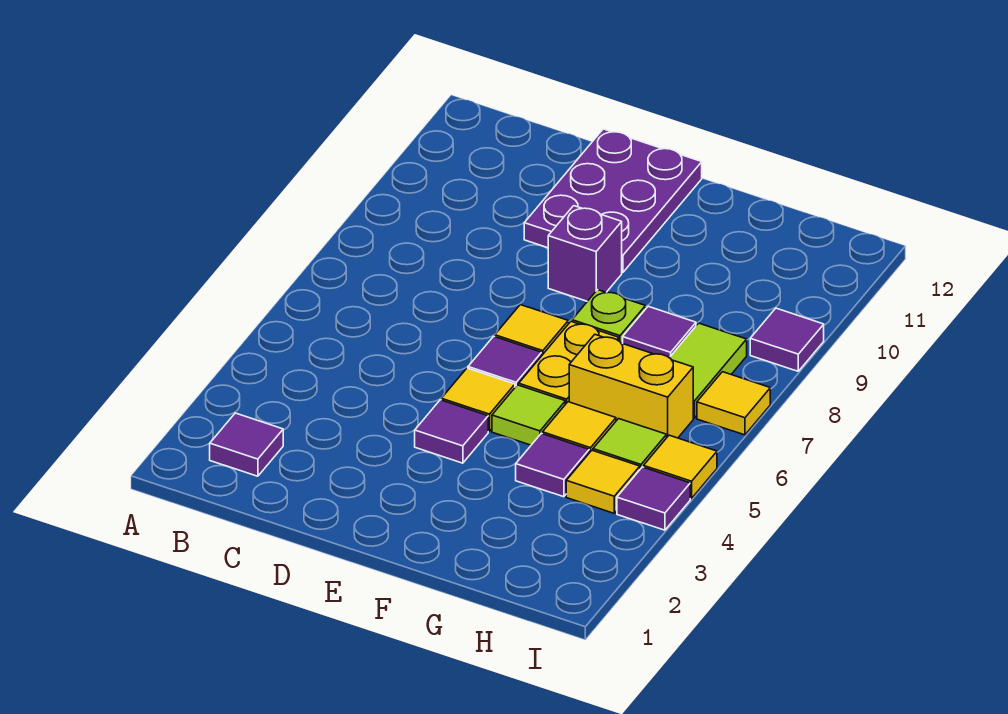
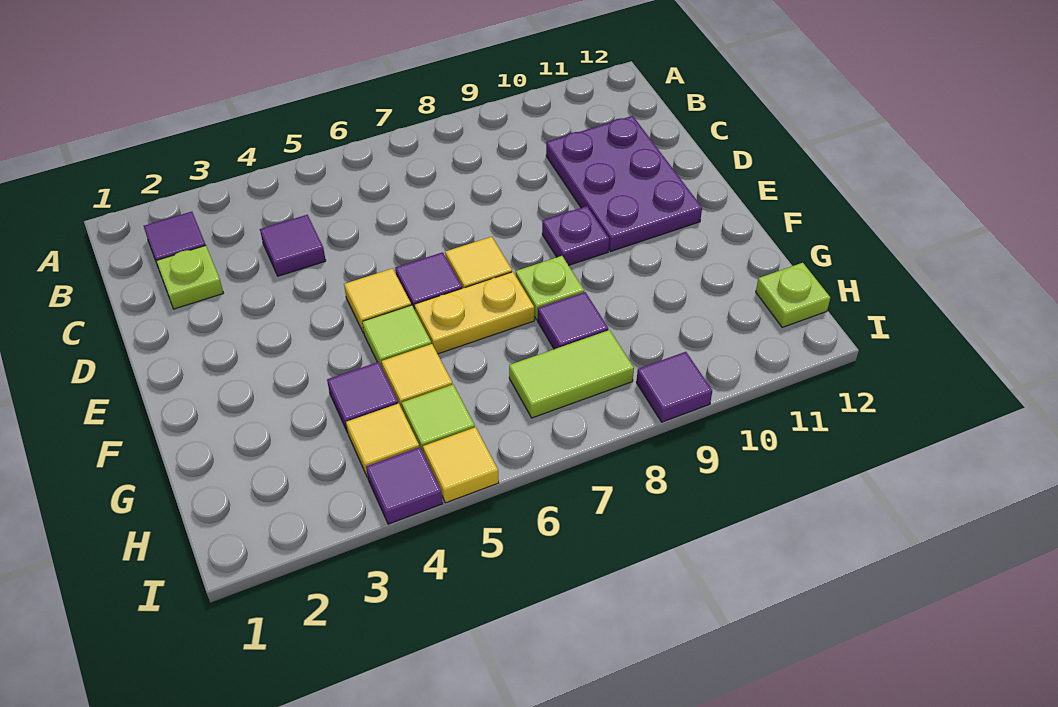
none -> lime 1x1 plate [156,246,223,309]
purple 2x3 plate [524,129,702,273] -> purple 2x3 plate turned to [546,116,702,251]
purple 1x1 tile [415,400,488,463] -> purple 1x1 tile moved to [260,215,326,276]
purple 1x1 brick [548,206,622,301] -> purple 1x1 plate [542,206,609,265]
yellow 1x2 brick [569,334,693,438] -> none
none -> lime 1x1 plate [756,263,830,327]
yellow 1x1 tile [697,372,770,435] -> none

